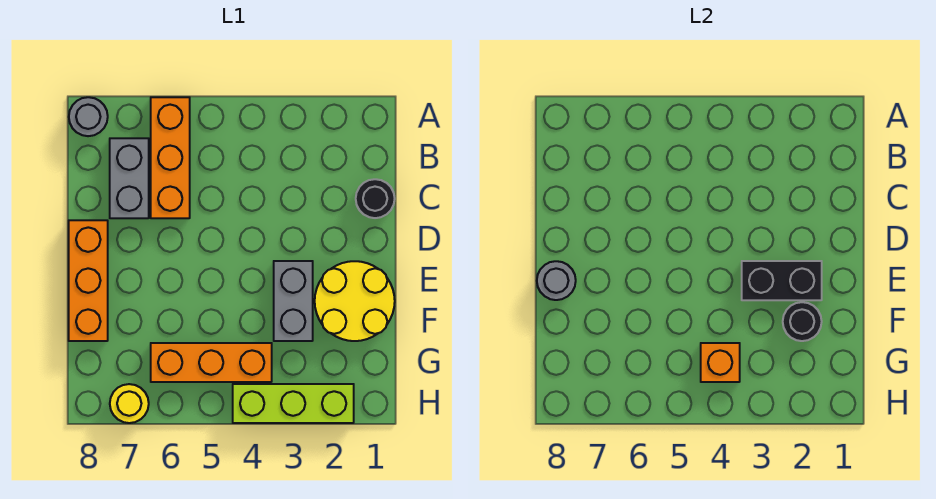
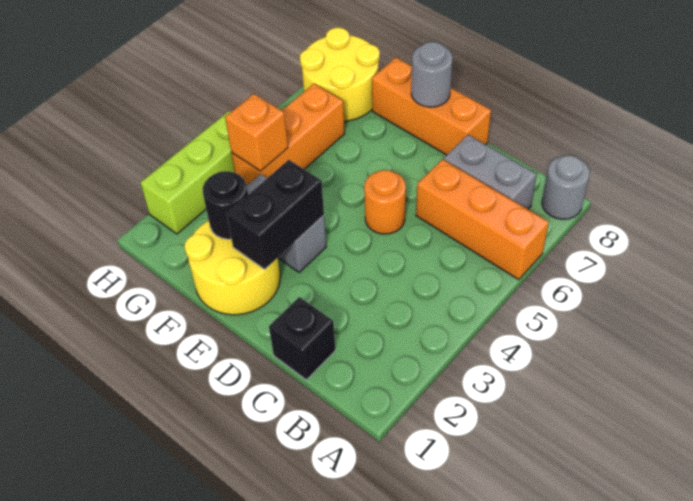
black 1x1 round brick [356,179,395,218] -> black 1x1 brick [269,297,335,380]
none -> orange 1x1 round brick [364,170,406,234]
yellow 1x1 round brick [110,384,149,423] -> yellow 2x2 round brick [300,28,380,121]

